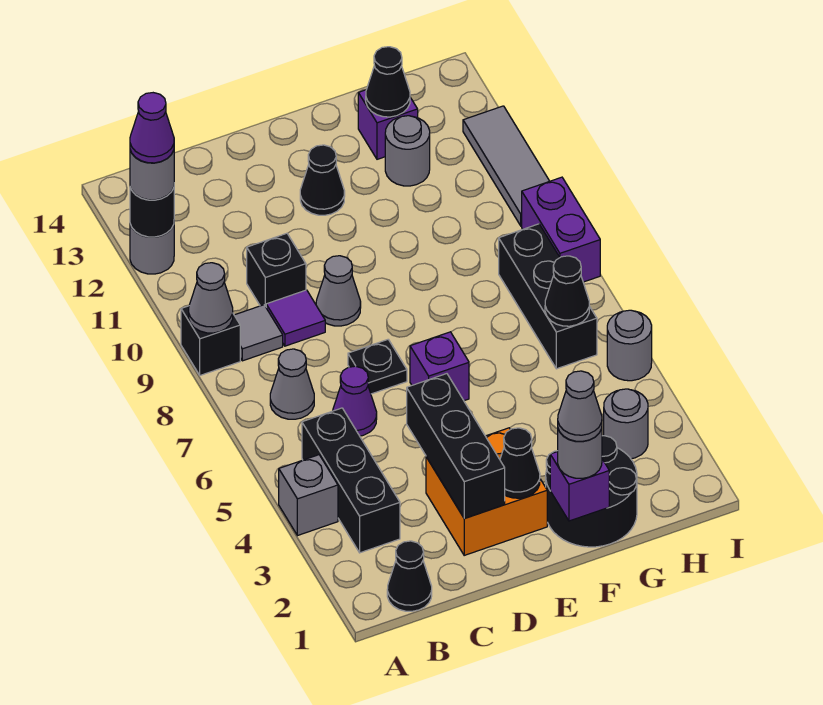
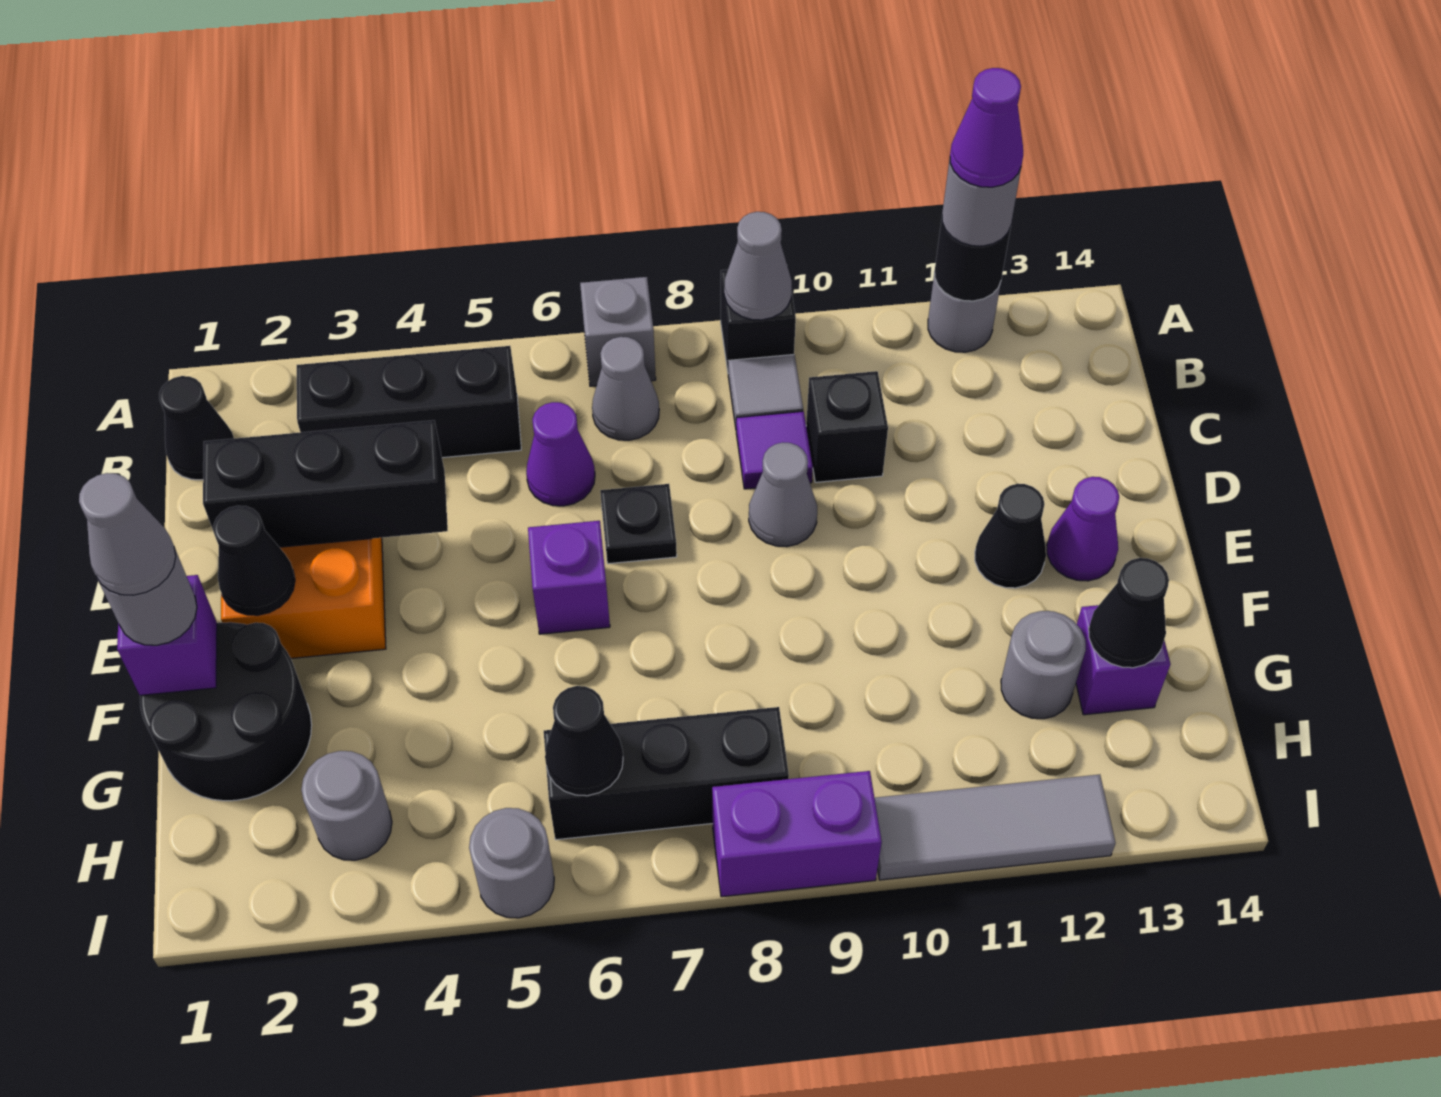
grey 1x1 brick [279,455,338,536] -> grey 1x1 brick moved to [580,277,656,386]
none -> purple 1x1 cone [1047,477,1119,581]

